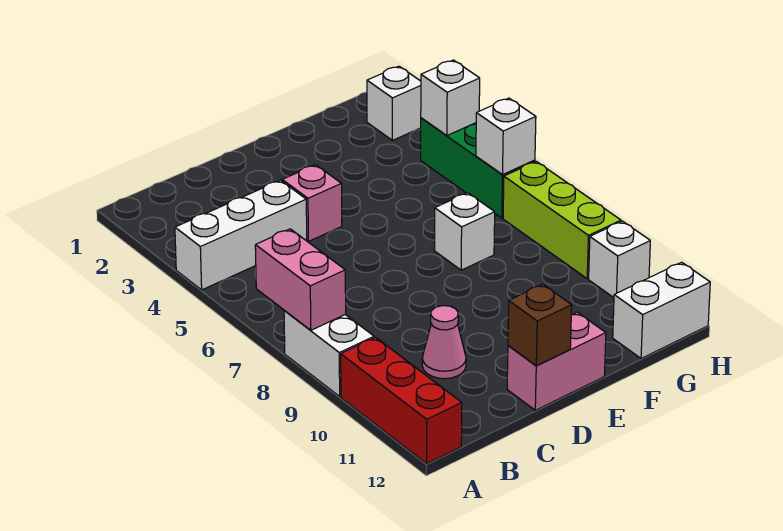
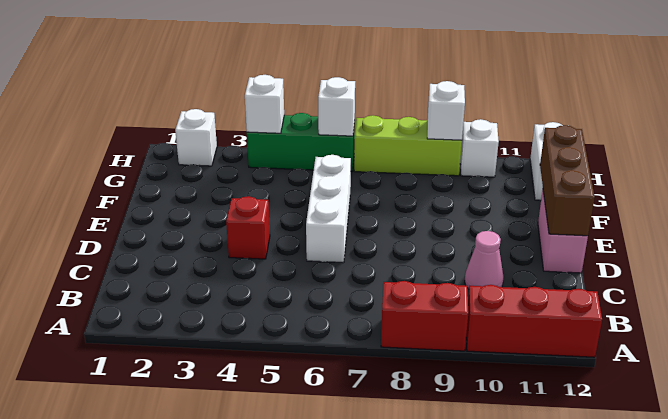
white 1x3 brick [175,180,307,290] -> white 1x3 brick moved to [306,155,351,263]
pink 1x2 brick [255,229,346,330] -> none
white 1x2 brick [284,310,374,396] -> red 1x2 brick [381,281,468,351]
pink 1x1 brick [282,165,342,241] -> red 1x1 brick [226,196,270,259]
brown 1x1 brick [508,284,572,366] -> brown 1x3 brick [540,125,595,236]
white 1x1 brick [434,193,495,270] -> white 1x1 brick moved to [427,81,465,140]

